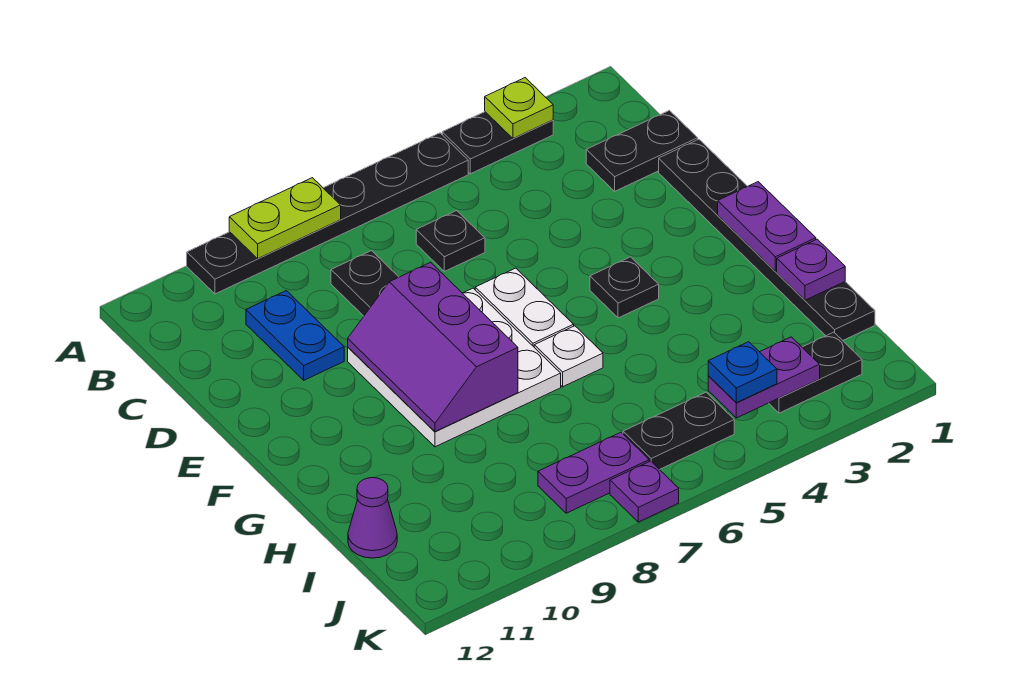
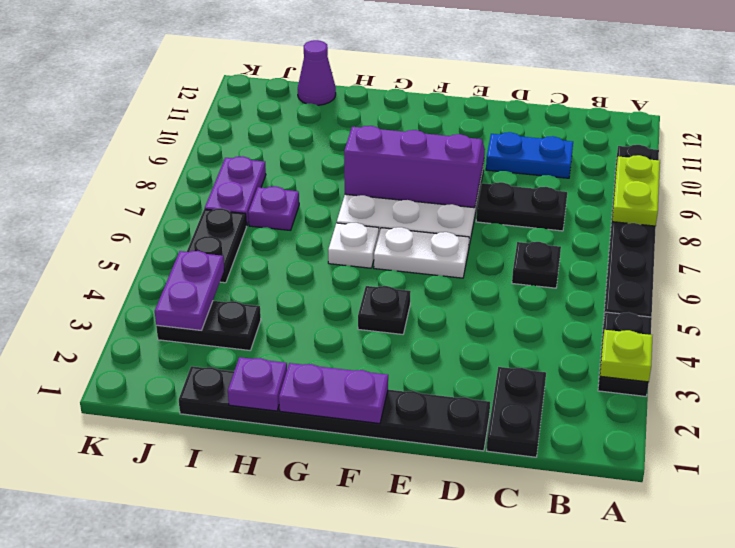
black 1x2 plate [769,332,862,413] -> black 1x2 plate turned to [156,301,261,350]
blue 1x1 plate [708,342,777,403] -> none
purple 1x1 plate [610,461,679,522] -> purple 1x1 plate moved to [248,186,299,230]

